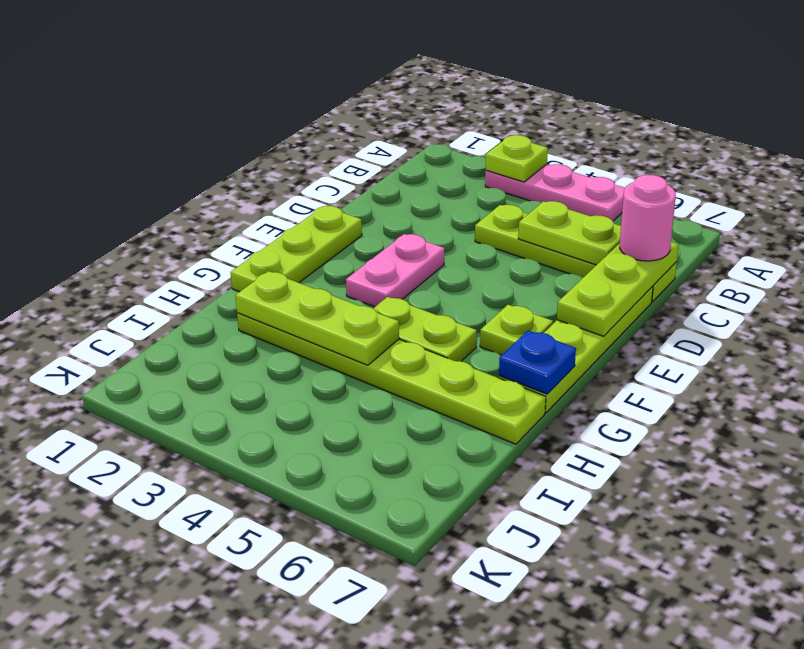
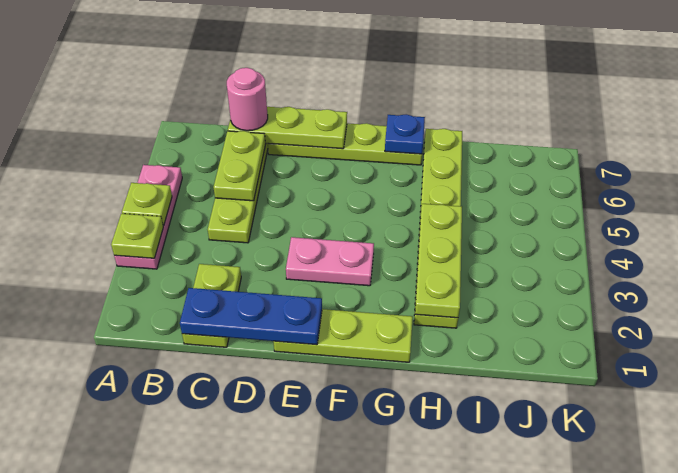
none -> blue 1x3 plate [180,288,322,345]
lime 1x1 plate [480,305,553,355] -> lime 1x1 plate moved to [122,183,172,226]
lime 1x2 plate [373,297,477,361] -> lime 1x2 plate moved to [182,264,241,347]

